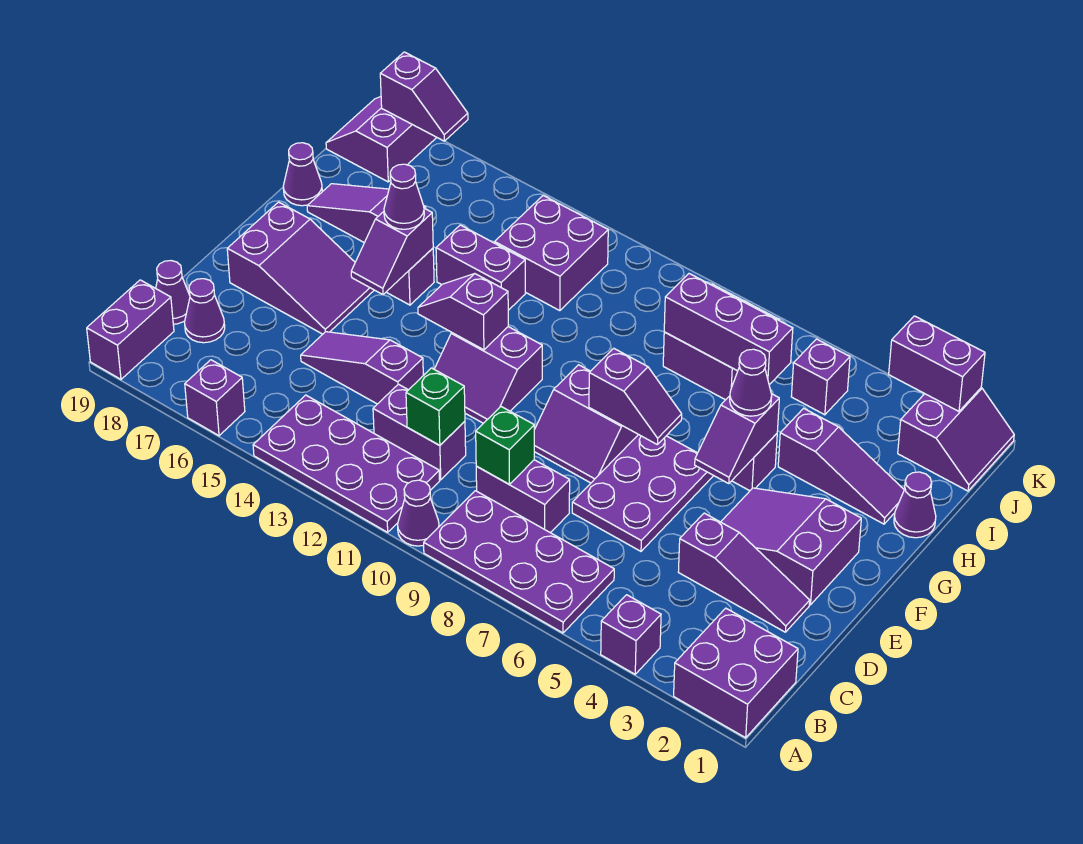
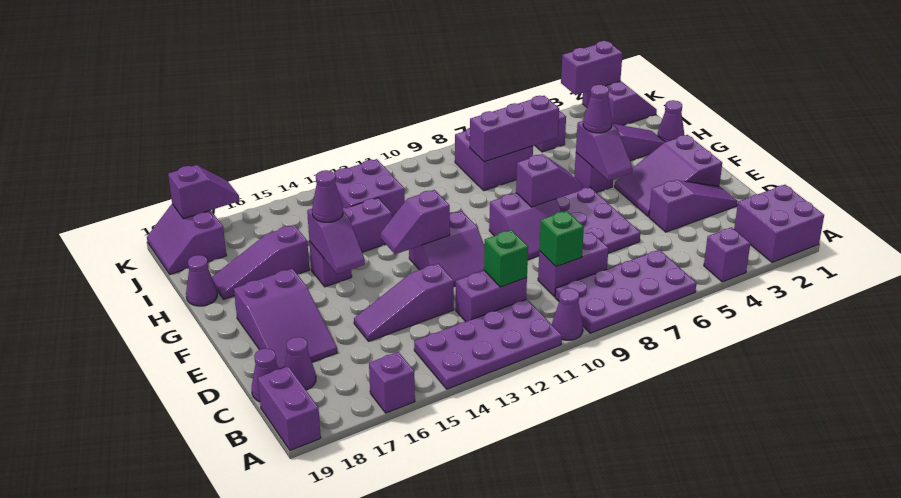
purple 2x3 slope [227,202,374,334] -> purple 2x3 slope turned to [234,269,337,369]

